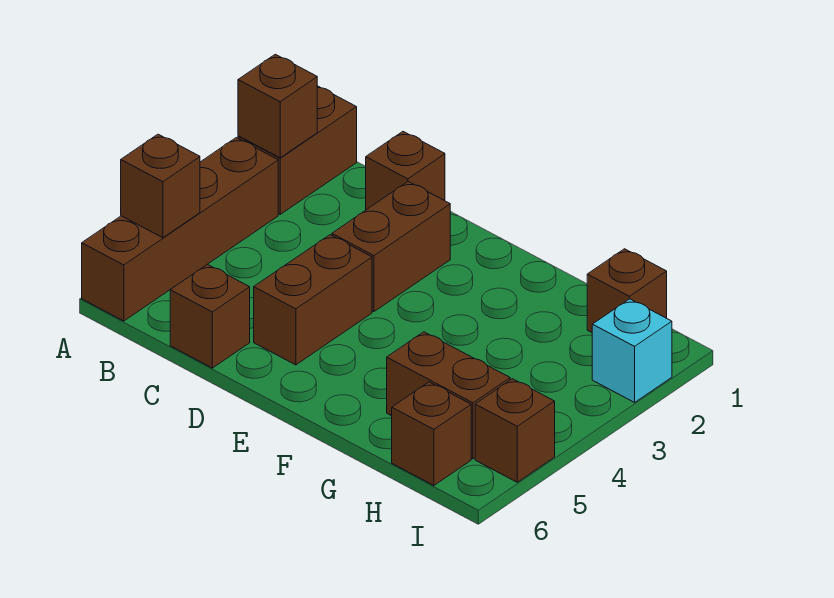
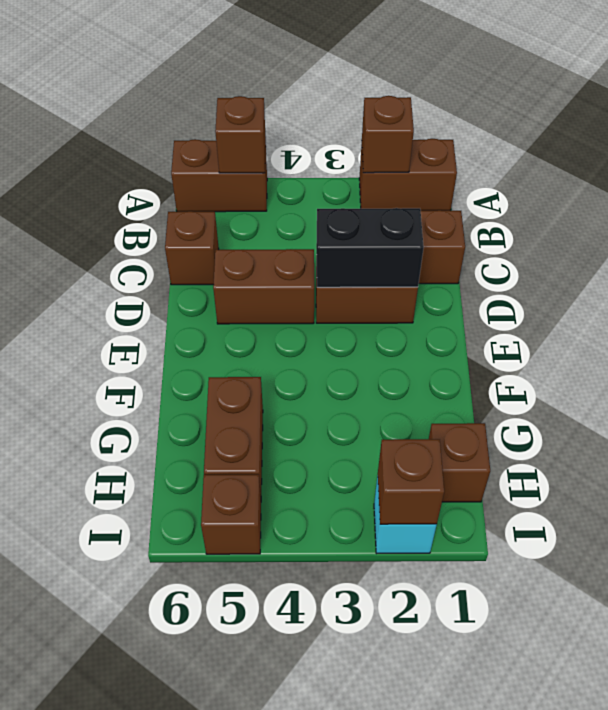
brown 1x4 brick [82,138,278,321] -> brown 1x2 brick [171,139,267,212]
none -> black 1x2 brick [316,208,424,287]
brown 1x1 brick [392,382,471,485] -> brown 1x1 brick moved to [378,439,444,524]

